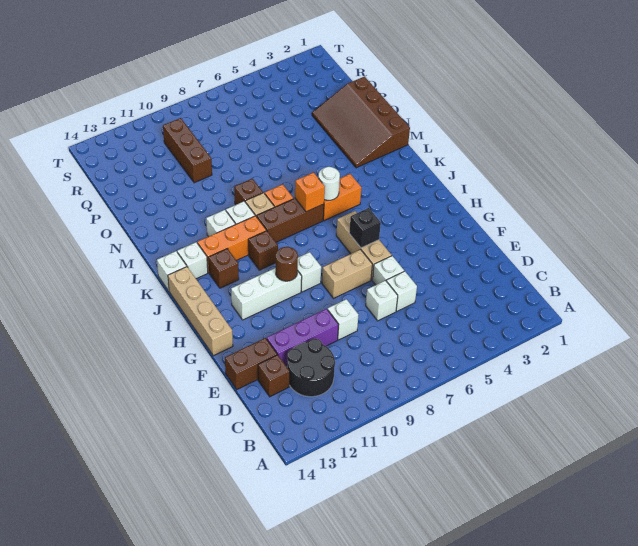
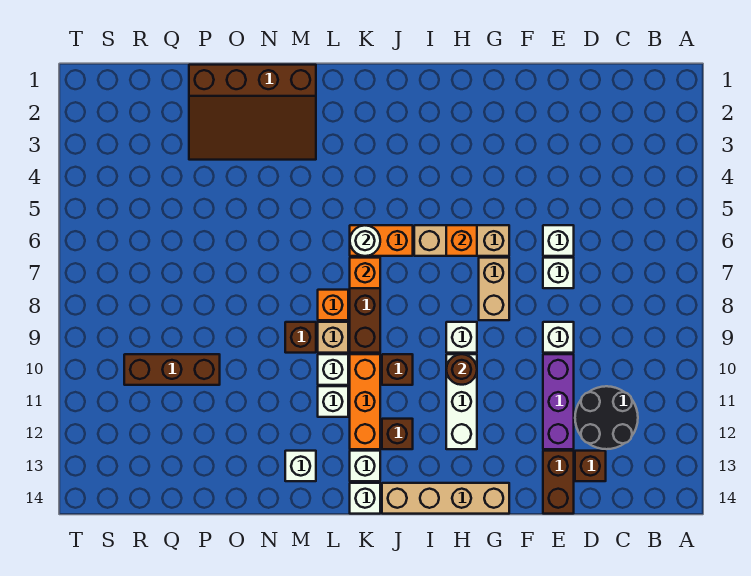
white 1x1 brick [372,256,404,285] -> white 1x1 brick moved to [285,451,316,481]
black 1x1 brick [349,208,381,248] -> orange 1x1 brick [446,225,477,256]
orange 1x2 brick [323,174,361,220] -> orange 1x2 brick turned to [350,225,413,256]

